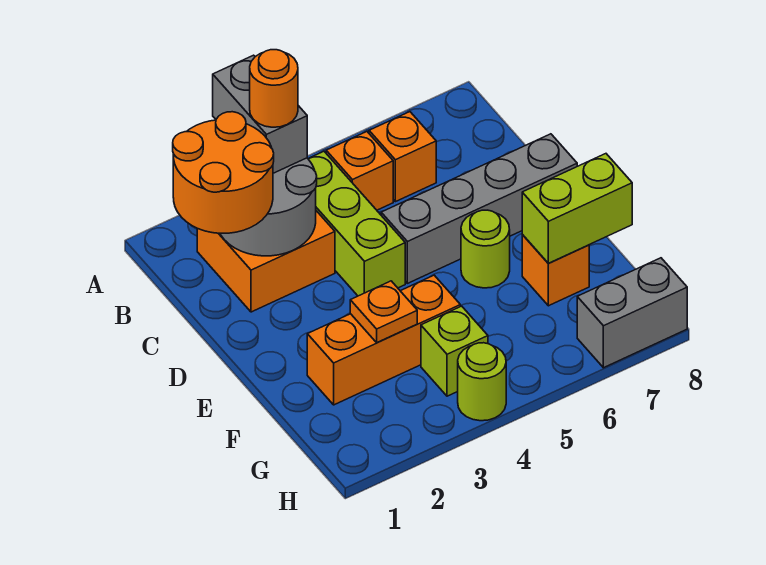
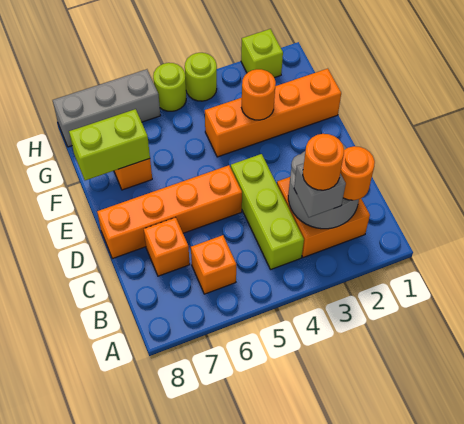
grey 1x2 brick [213,55,307,173] -> grey 1x1 brick [294,163,346,217]
orange 2x2 round brick [173,112,274,233] -> orange 1x1 round brick [340,146,375,200]
orange 1x1 brick [326,132,393,210] -> orange 1x1 brick moved to [144,217,190,276]
grey 1x4 brick [381,134,577,283] -> orange 1x4 brick [97,165,242,259]
lime 1x1 round brick [461,210,510,288] -> lime 1x1 round brick moved to [153,63,186,111]
orange 1x3 brick [307,275,460,405] -> orange 1x4 brick [205,69,341,157]
orange 1x1 plate [350,281,417,342] -> orange 1x1 round brick [242,69,276,120]
lime 1x1 brick [421,306,488,396] -> lime 1x1 brick moved to [241,29,283,78]
grey 1x2 brick [577,258,687,368] -> grey 1x3 brick [53,69,160,147]

